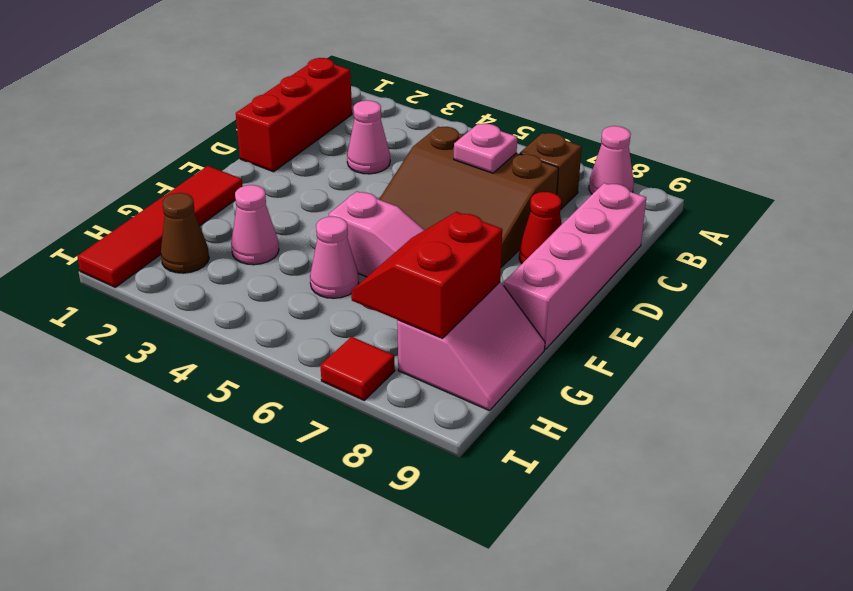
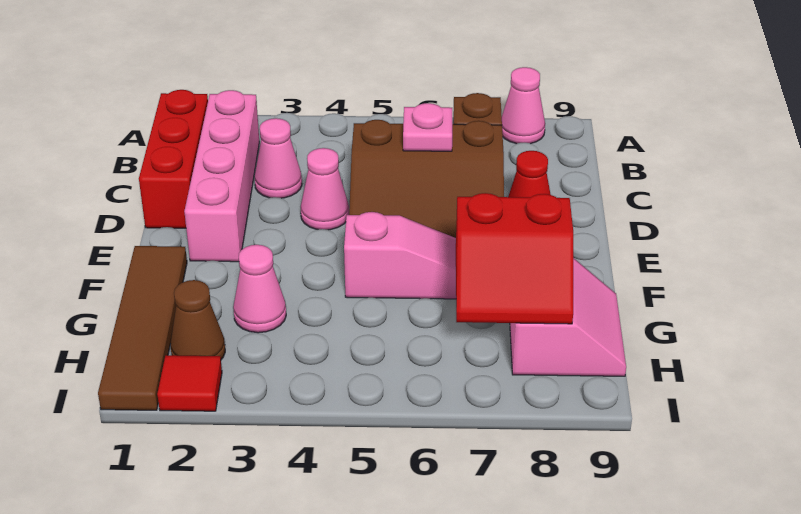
pink 1x4 brick [504,183,646,350] -> pink 1x4 brick moved to [184,90,259,262]
red 1x4 tile [77,166,243,287] -> brown 1x4 tile [98,246,187,410]
pink 1x1 cone [310,217,359,298] -> pink 1x1 cone moved to [301,148,349,230]
red 2x2 slope [351,212,502,338] -> red 2x2 slope turned to [456,193,573,324]
red 1x1 tile [320,337,395,400] -> red 1x1 tile moved to [157,355,222,411]

